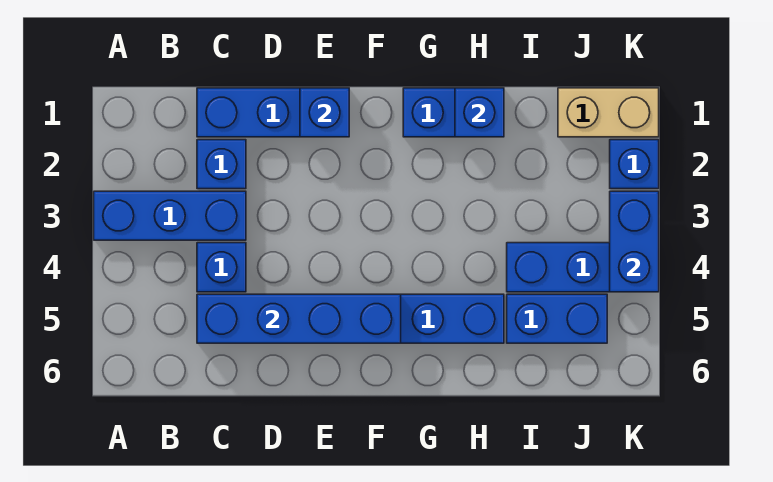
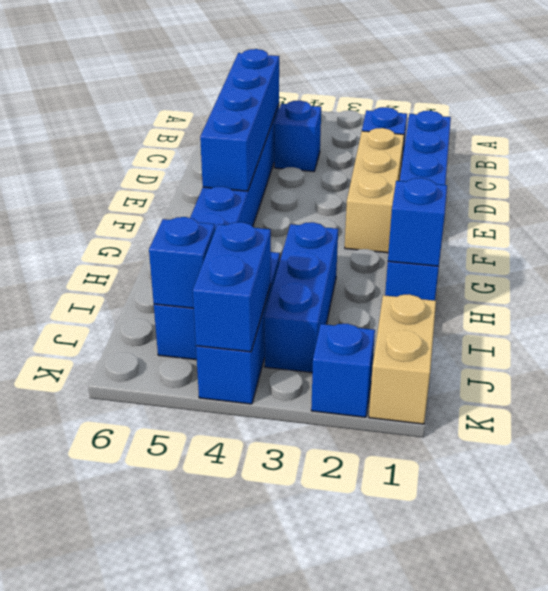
blue 1x3 brick [94,191,246,240] -> blue 1x3 brick moved to [264,222,338,372]
none -> tan 1x3 brick [345,128,404,253]
blue 1x1 brick [300,88,349,137] -> blue 1x1 brick moved to [149,217,215,308]
blue 1x2 brick [610,191,659,292] -> blue 1x2 brick turned to [193,222,271,352]

